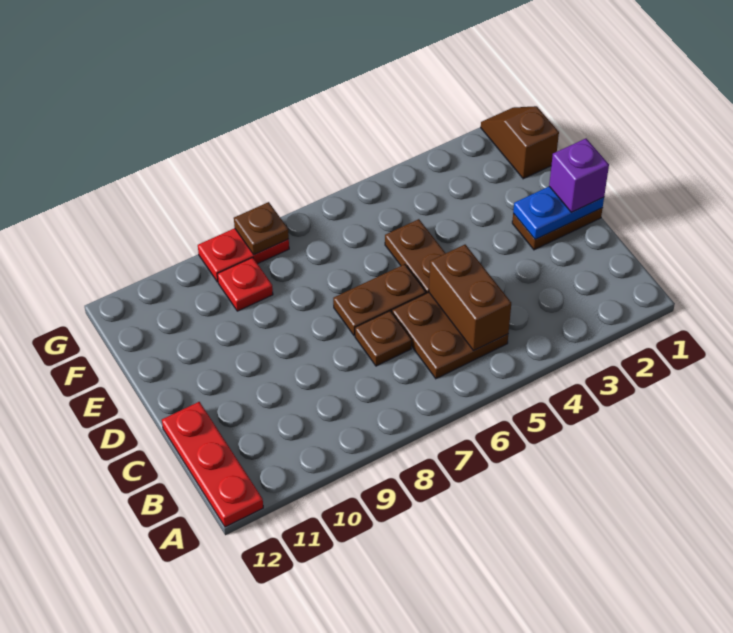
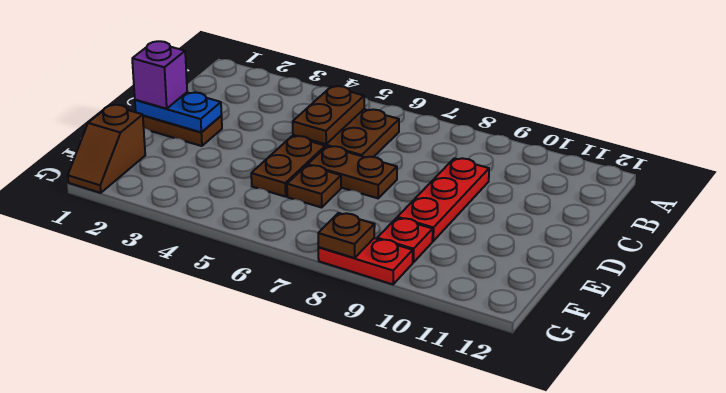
red 1x3 plate [162,402,263,527] -> red 1x3 plate moved to [398,158,489,241]
brown 1x2 brick [429,245,511,350] -> brown 1x2 plate [293,86,364,144]
brown 1x1 plate [355,311,412,366] -> brown 1x1 plate moved to [287,165,341,207]

